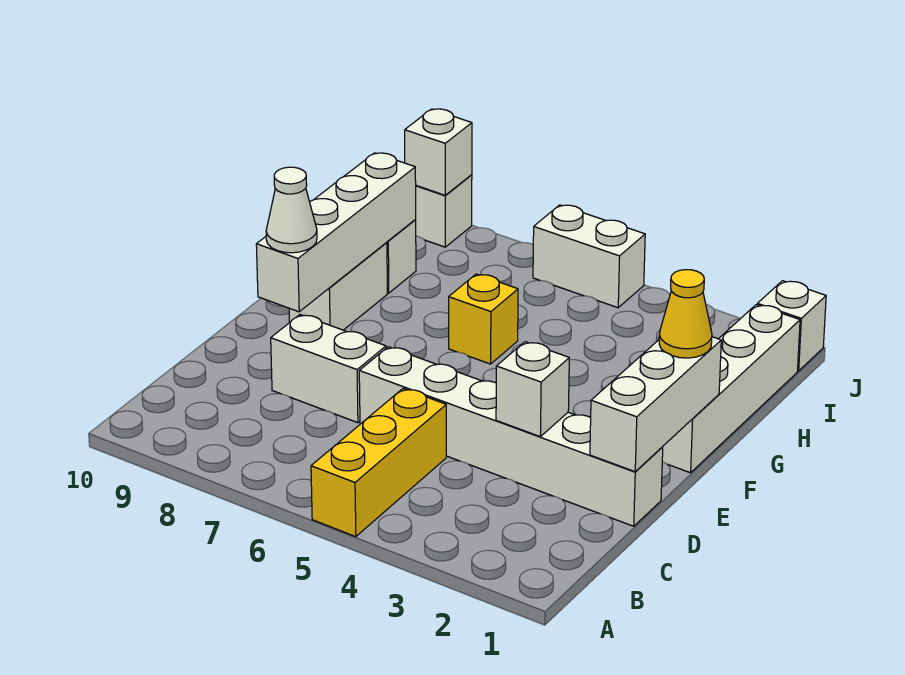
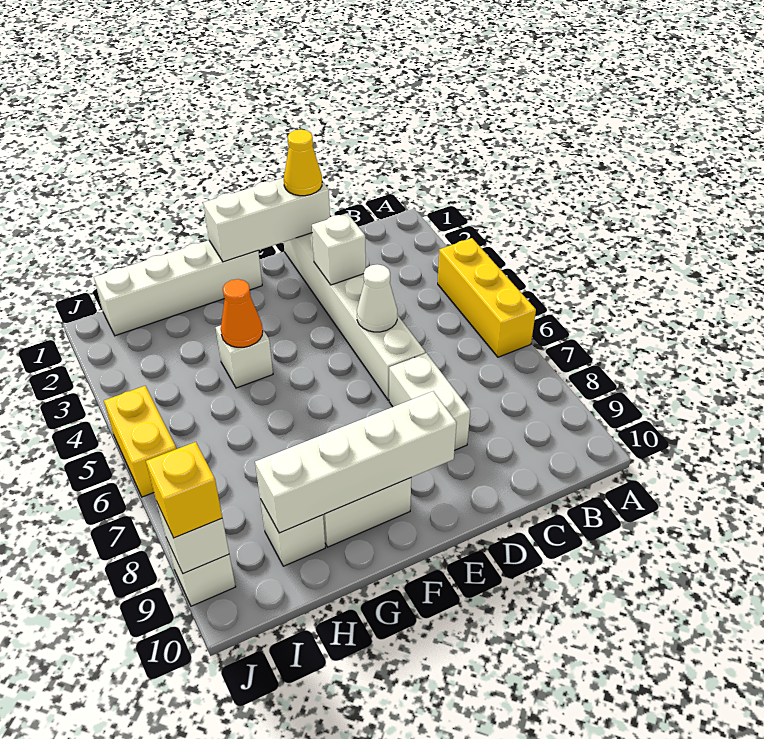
yellow 1x3 brick [311,389,446,537] -> yellow 1x3 brick turned to [438,238,536,357]
white 1x1 cone [266,167,317,253] -> white 1x1 cone moved to [357,264,397,332]
yellow 1x1 cone [659,270,712,358] -> yellow 1x1 cone moved to [284,129,322,196]
none -> orange 1x1 cone [221,279,263,347]
yellow 1x1 brick [449,274,518,364] -> yellow 1x1 brick moved to [146,442,222,538]
white 1x1 brick [757,281,826,371] -> white 1x1 brick moved to [216,325,273,388]
white 1x2 brick [533,205,645,308] -> yellow 1x2 brick [104,386,176,497]

